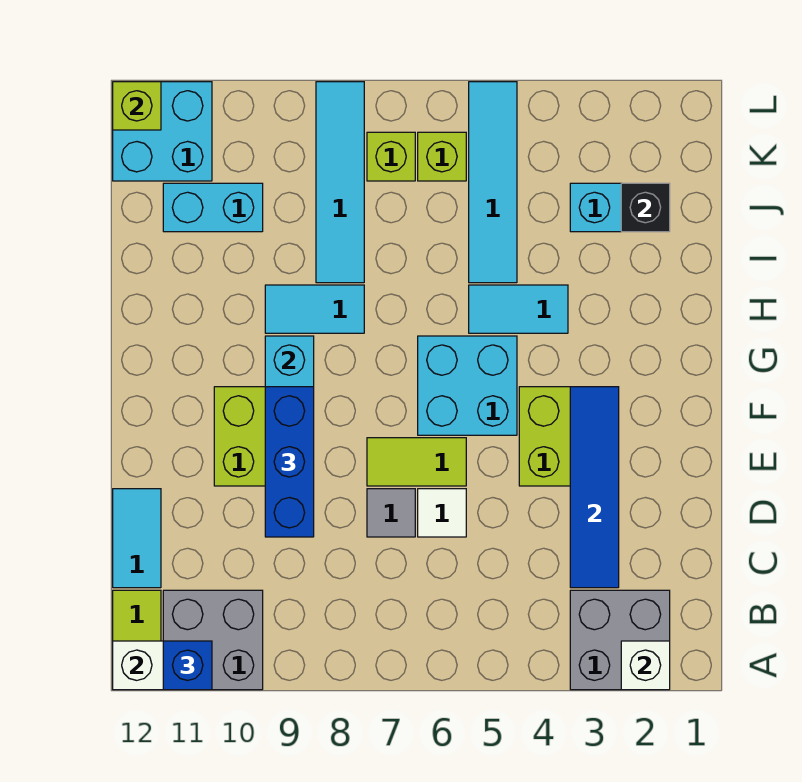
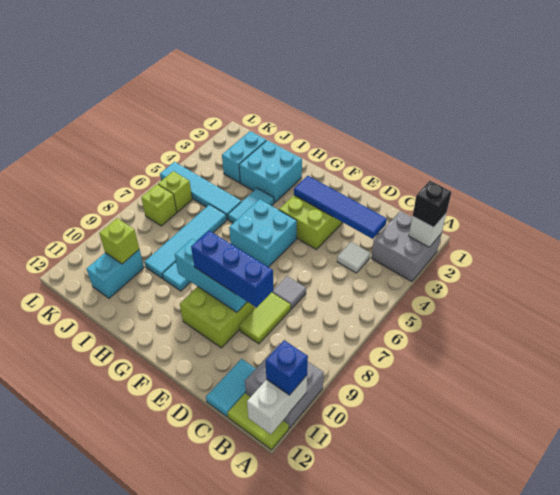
cyan 1x2 tile [113,489,161,588] -> cyan 1x2 tile turned to [206,359,256,417]
white 1x1 tile [418,489,466,537] -> white 1x1 tile moved to [337,242,370,273]
lime 1x2 tile [367,438,466,486] -> lime 1x2 tile moved to [239,292,291,344]
cyan 1x4 tile [316,82,364,283] -> cyan 1x4 tile turned to [145,205,227,279]
black 1x1 brick [621,183,670,232] -> black 1x1 brick moved to [413,181,451,228]
cyan 2x2 brick [113,82,212,181] -> cyan 2x2 brick moved to [239,140,302,203]
lime 1x1 brick [113,82,161,130] -> lime 1x1 brick moved to [99,218,139,264]

